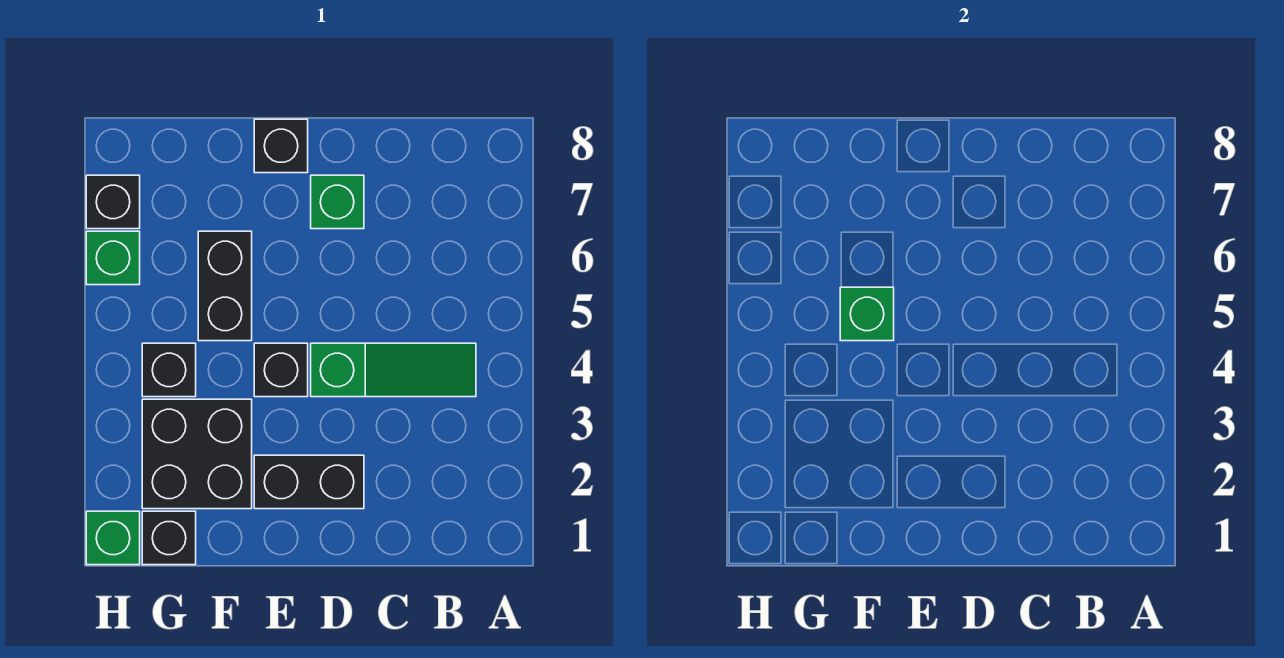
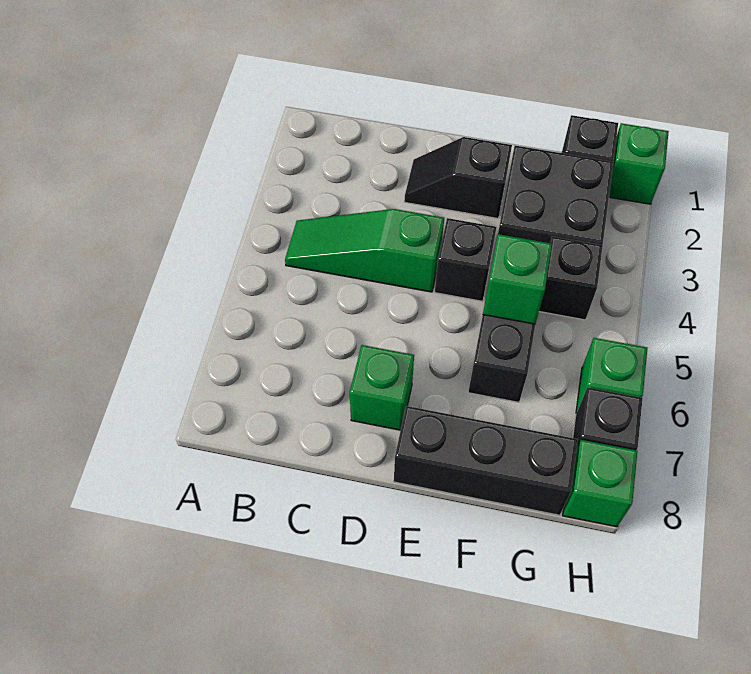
black 1x2 brick [254,455,364,509] -> black 1x2 slope [404,137,512,218]
black 1x1 brick [254,119,308,173] -> black 1x3 brick [394,406,578,515]
none -> green 1x1 brick [563,440,637,527]

